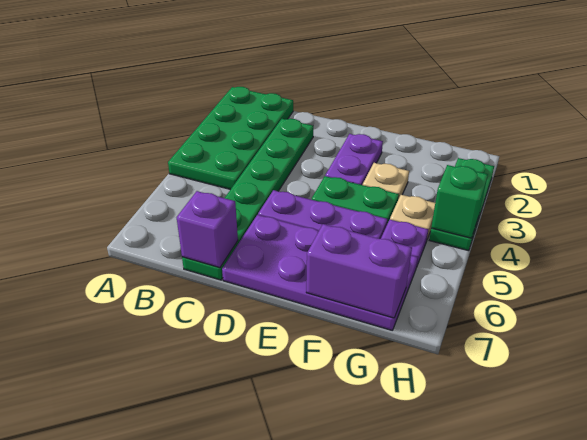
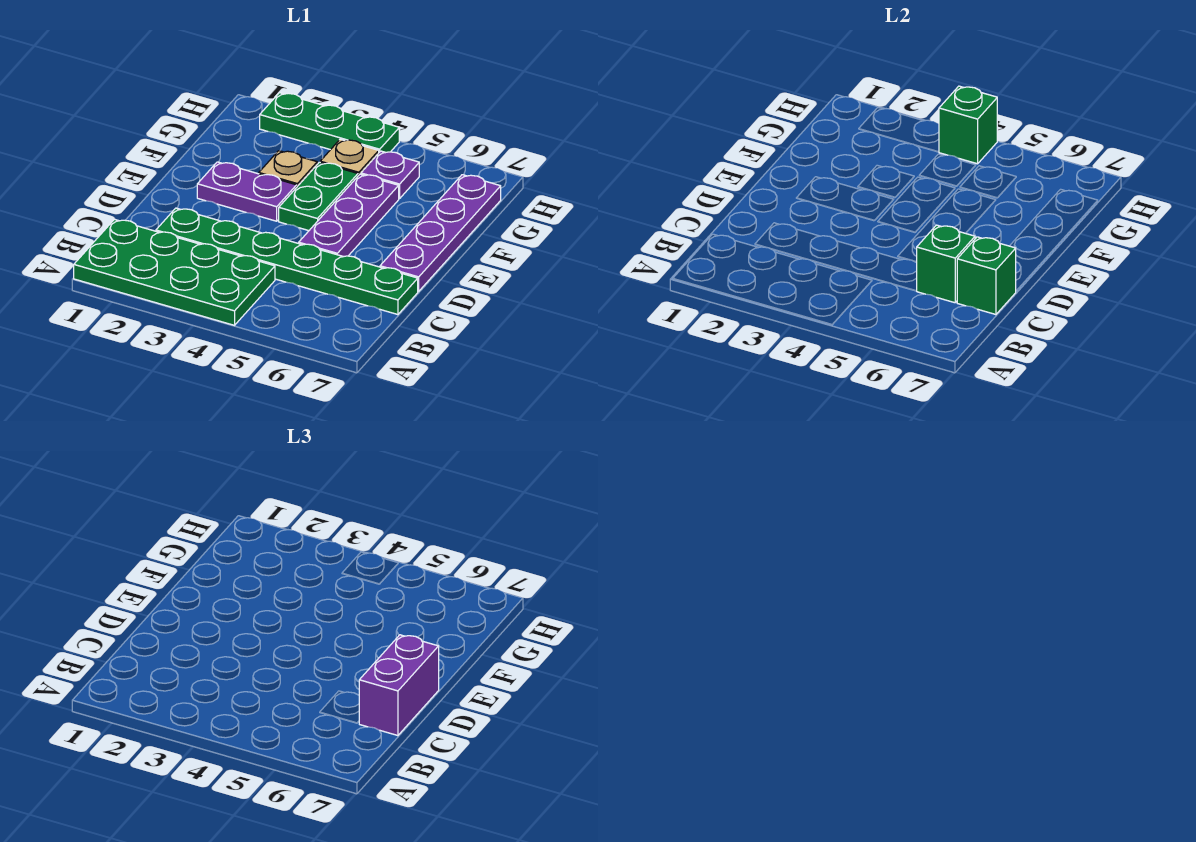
none -> green 1x1 brick [917,225,975,303]
purple 1x1 brick [177,191,238,268] -> green 1x1 brick [957,237,1016,315]
purple 2x4 plate [222,215,418,330] -> purple 1x4 plate [380,175,501,291]
purple 1x2 brick [306,224,412,318] -> purple 1x2 brick moved to [359,635,439,736]

